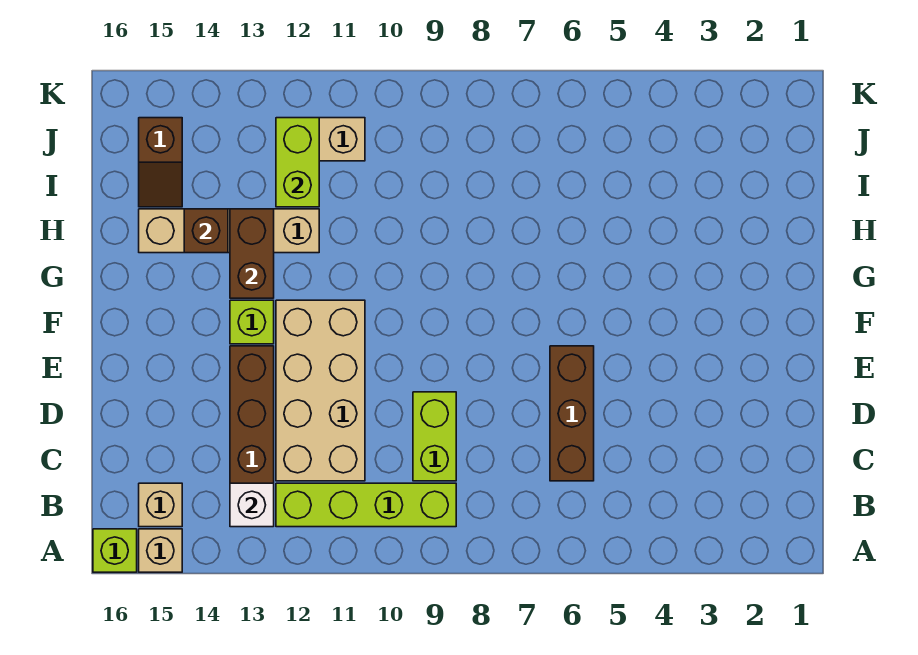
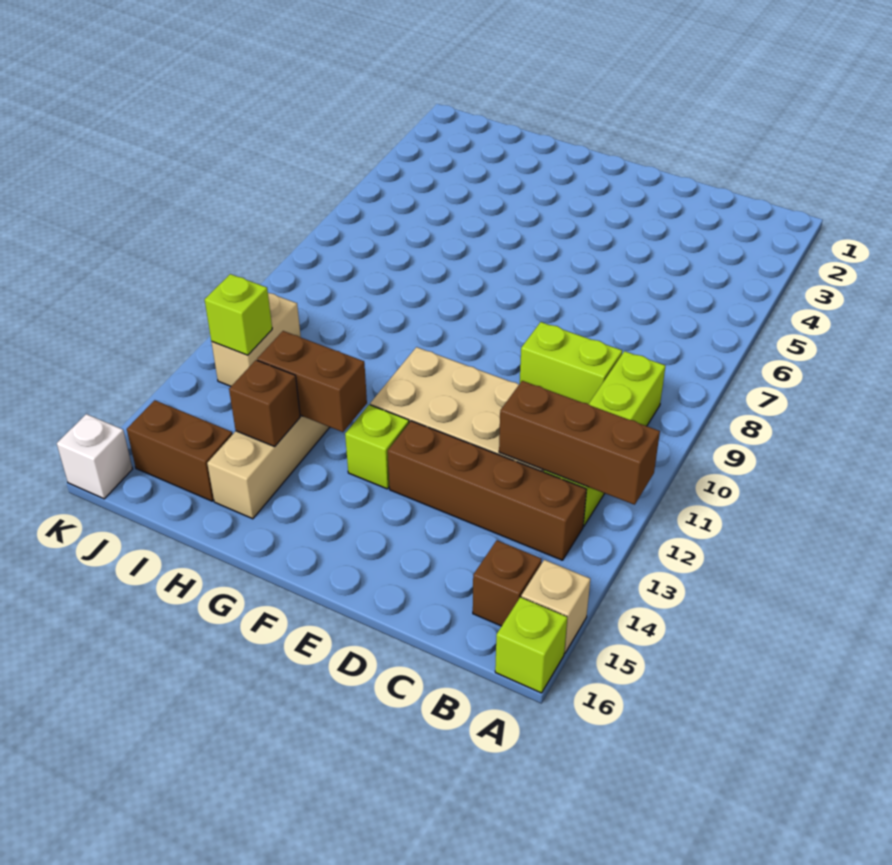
white 1x1 brick [230,483,274,527] -> white 1x1 brick moved to [57,414,132,499]
tan 1x1 brick [139,483,182,527] -> brown 1x1 brick [473,540,542,626]
brown 1x3 brick [550,346,594,481] -> brown 1x3 brick moved to [499,381,660,505]
lime 1x2 brick [276,118,319,207] -> lime 1x1 brick [205,274,272,355]
brown 1x2 slope [139,118,182,207] -> brown 1x2 brick [127,400,233,501]

